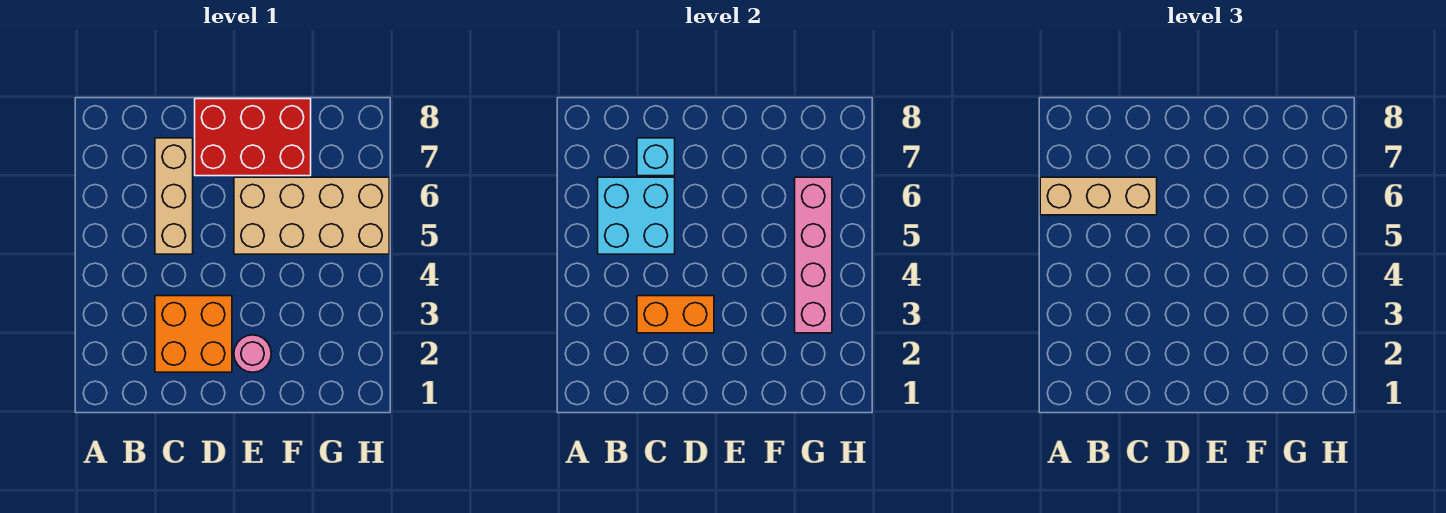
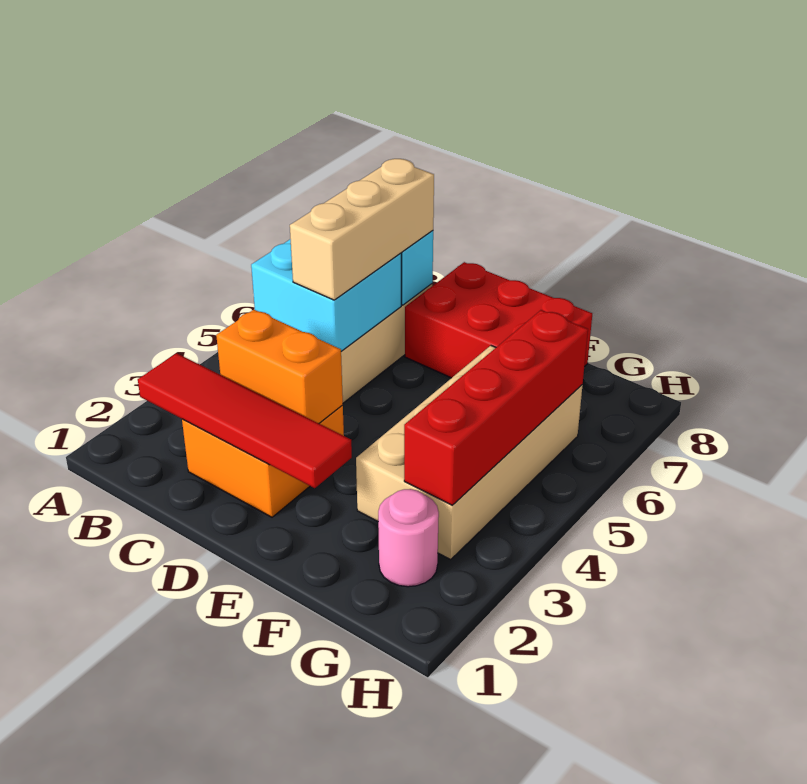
tan 1x3 brick [1040,177,1157,215] -> tan 1x3 brick turned to [290,159,434,300]
none -> red 1x4 tile [138,353,352,488]
pink 1x1 round brick [234,335,271,372] -> pink 1x1 round brick moved to [378,489,439,587]
tan 2x4 brick [234,177,389,254] -> tan 2x4 brick turned to [356,346,583,559]
pink 1x4 brick [795,177,832,333] -> red 1x4 brick [404,310,588,505]

